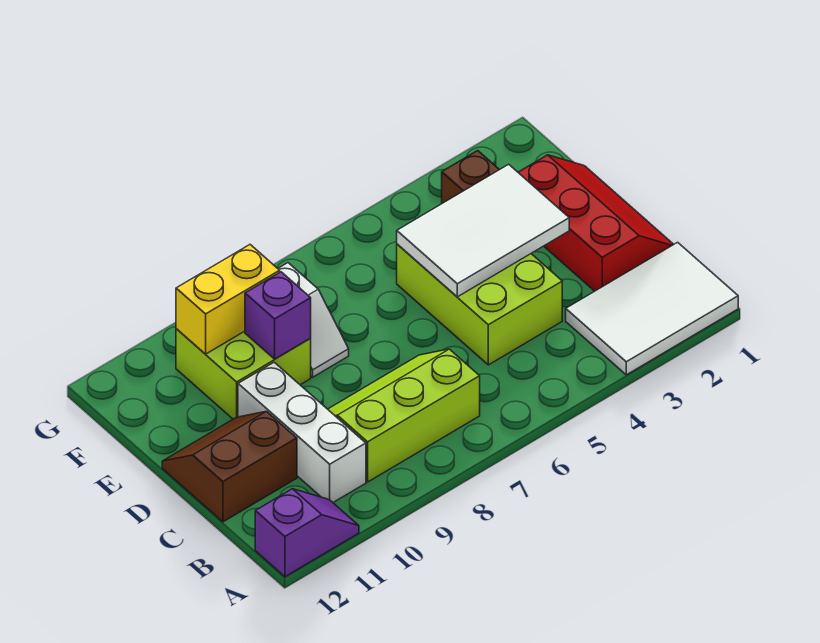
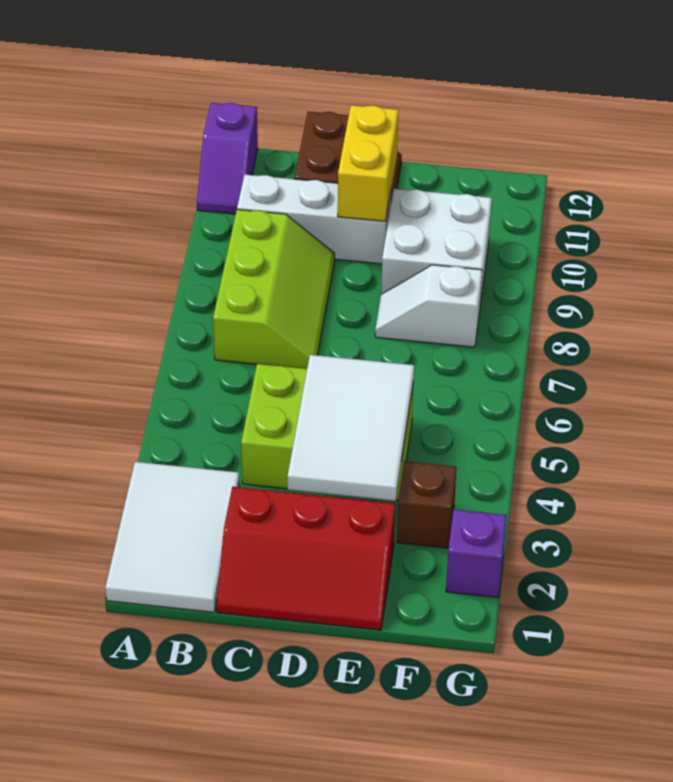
lime 2x2 brick [176,329,311,419] -> white 2x2 brick [381,189,492,305]
purple 1x1 brick [245,272,311,359] -> purple 1x1 brick moved to [446,510,507,597]
yellow 1x2 brick [176,245,280,354] -> yellow 1x2 brick moved to [338,105,398,221]

